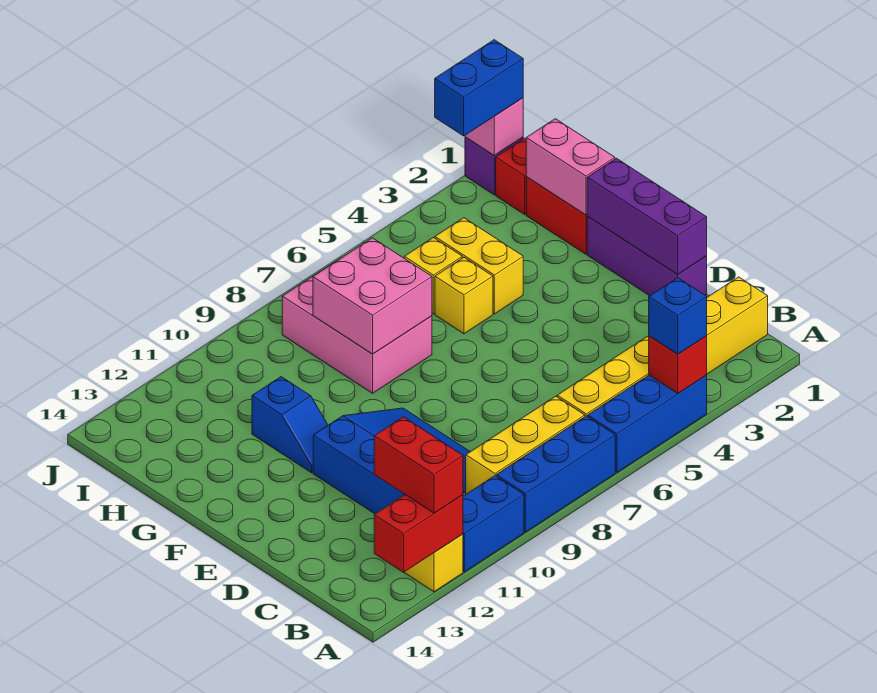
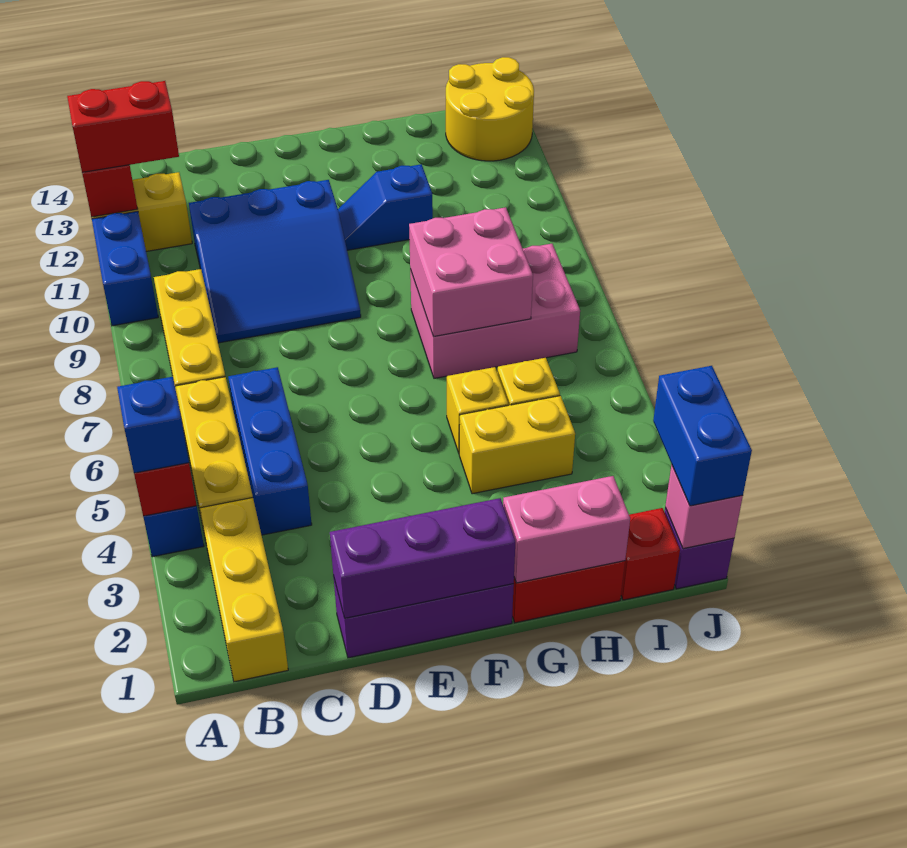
blue 1x3 brick [496,416,615,532] -> blue 1x3 brick moved to [228,367,312,535]
none -> yellow 2x2 round brick [446,57,534,161]

